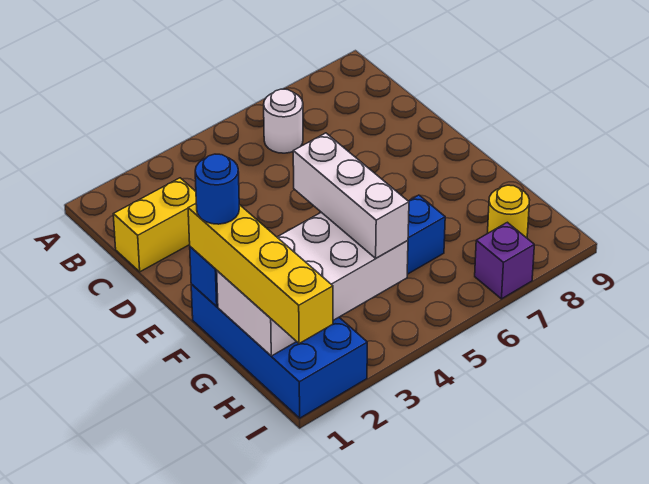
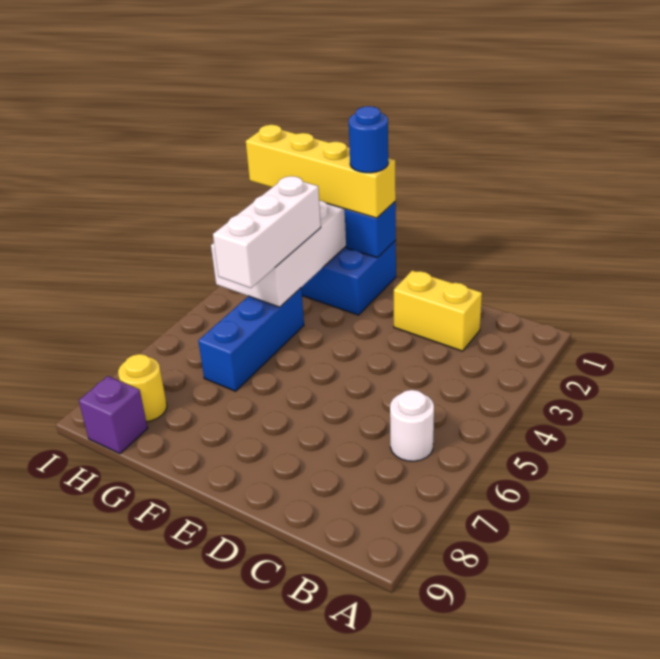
yellow 1x2 brick [113,178,196,272] -> yellow 1x2 brick turned to [394,270,482,351]
white 1x3 brick [293,133,409,258] -> white 1x3 brick turned to [213,176,321,288]
purple 1x1 brick [475,222,534,299] -> purple 1x1 brick moved to [79,376,148,454]

